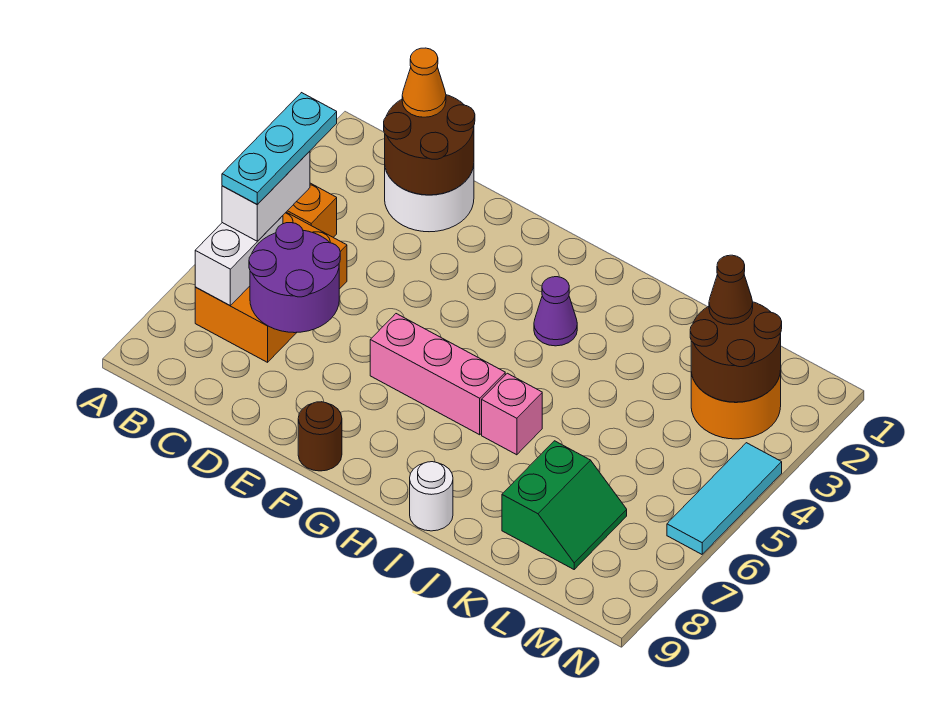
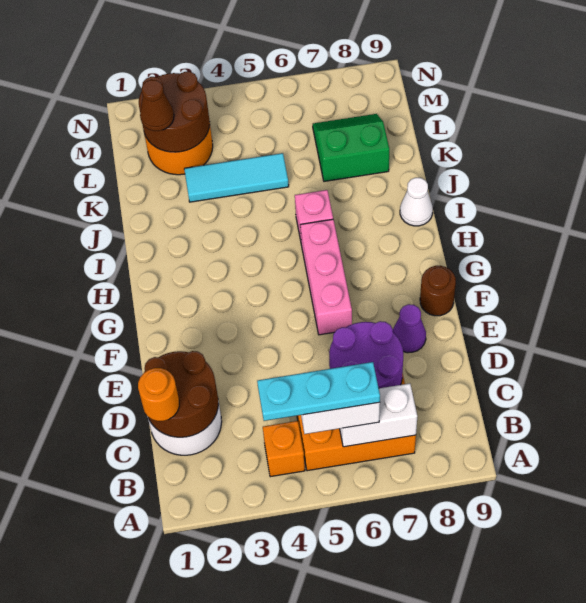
orange 1x1 cone [402,48,446,117] -> orange 1x1 round brick [138,368,179,421]
purple 1x1 cone [534,277,577,346] -> purple 1x1 cone moved to [393,304,426,353]
white 1x1 round brick [410,462,453,531] -> white 1x1 cone [400,178,433,226]
cyan 1x3 tile [667,443,782,554] -> cyan 1x3 tile moved to [184,153,289,202]

